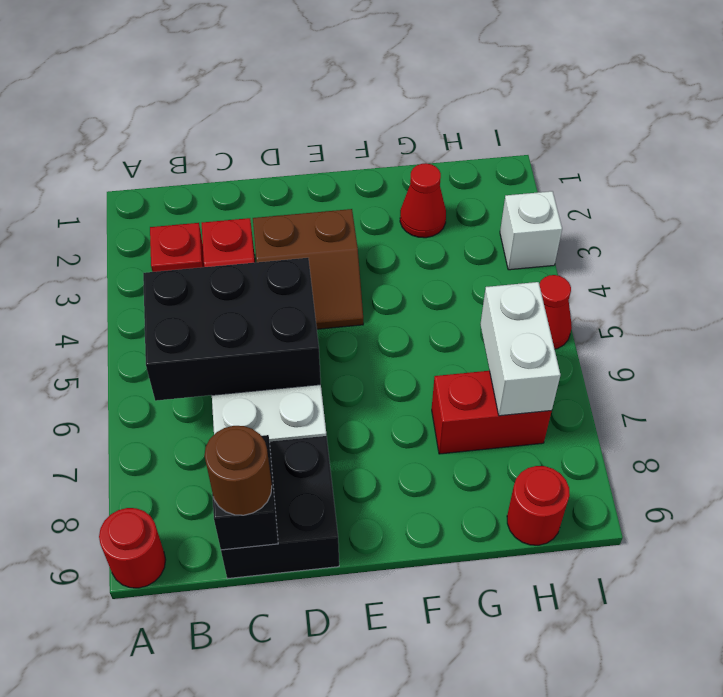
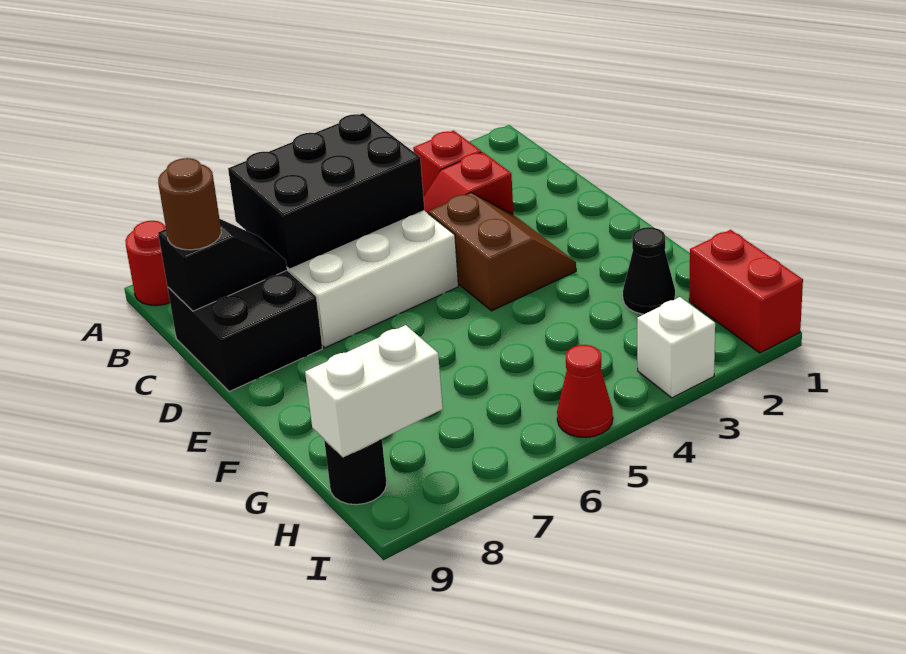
black 2x3 brick [143,258,321,401] -> black 2x3 brick turned to [228,113,424,269]
brown 2x2 slope [253,209,363,329] -> brown 2x2 slope turned to [428,193,576,311]
red 1x1 cone [400,163,446,238] -> black 1x1 cone [623,227,675,314]
red 1x2 brick [432,371,552,454] -> red 1x2 brick moved to [689,230,803,353]
white 1x2 brick [480,282,560,416] -> white 1x2 brick moved to [305,325,443,457]
red 1x1 round brick [507,466,570,545] -> black 1x1 round brick [324,439,387,505]

